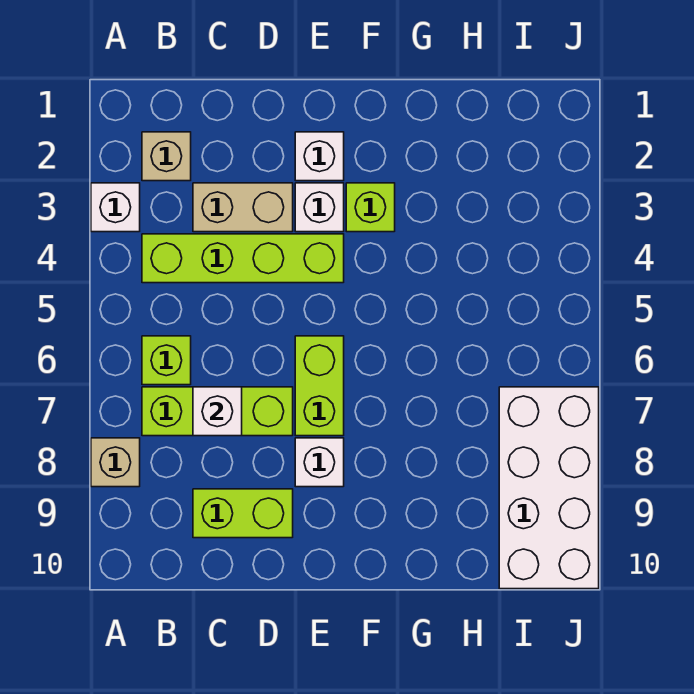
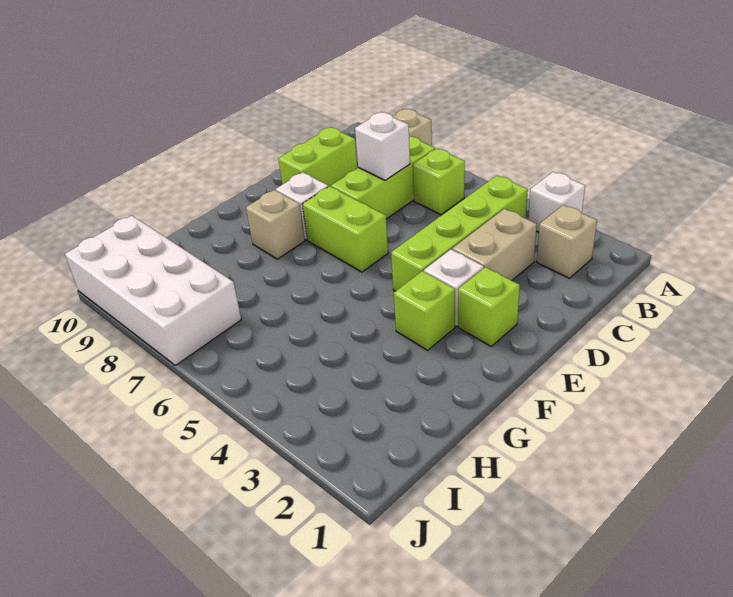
white 1x1 brick [295,132,344,181] -> lime 1x1 brick [458,267,520,346]
none -> tan 1x1 brick [246,190,305,259]

